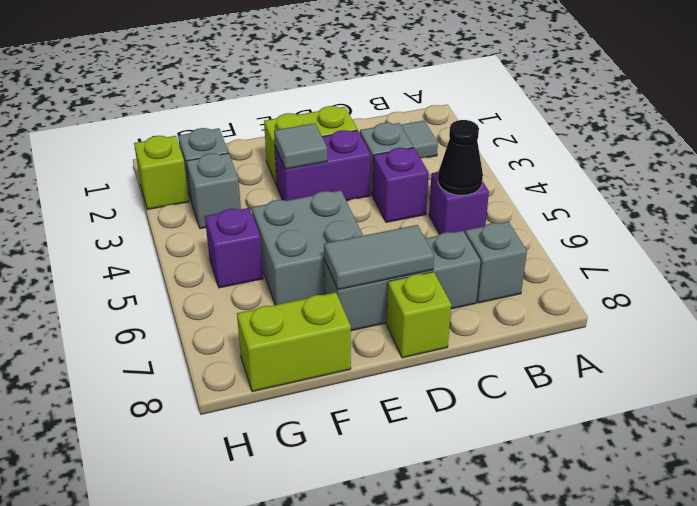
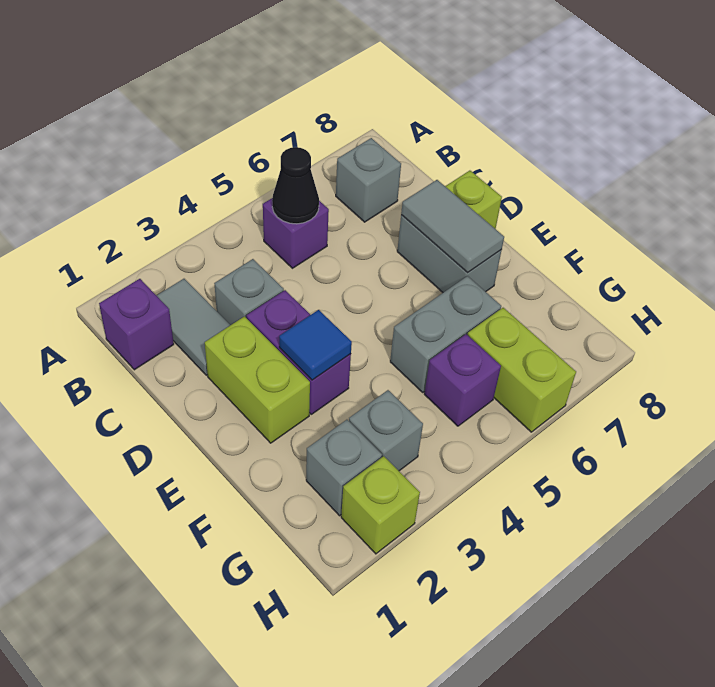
purple 1x1 brick [373,148,429,222] -> purple 1x1 brick moved to [99,279,174,370]
grey 1x3 brick [324,231,481,331] -> grey 1x2 brick [397,215,502,292]
grey 1x1 tile [274,123,327,169] -> blue 1x1 tile [279,310,352,380]
grey 2x2 brick [252,190,363,305] -> grey 1x2 brick [390,276,501,392]
lime 1x2 brick [237,292,351,392] -> lime 1x2 brick moved to [468,308,576,432]

